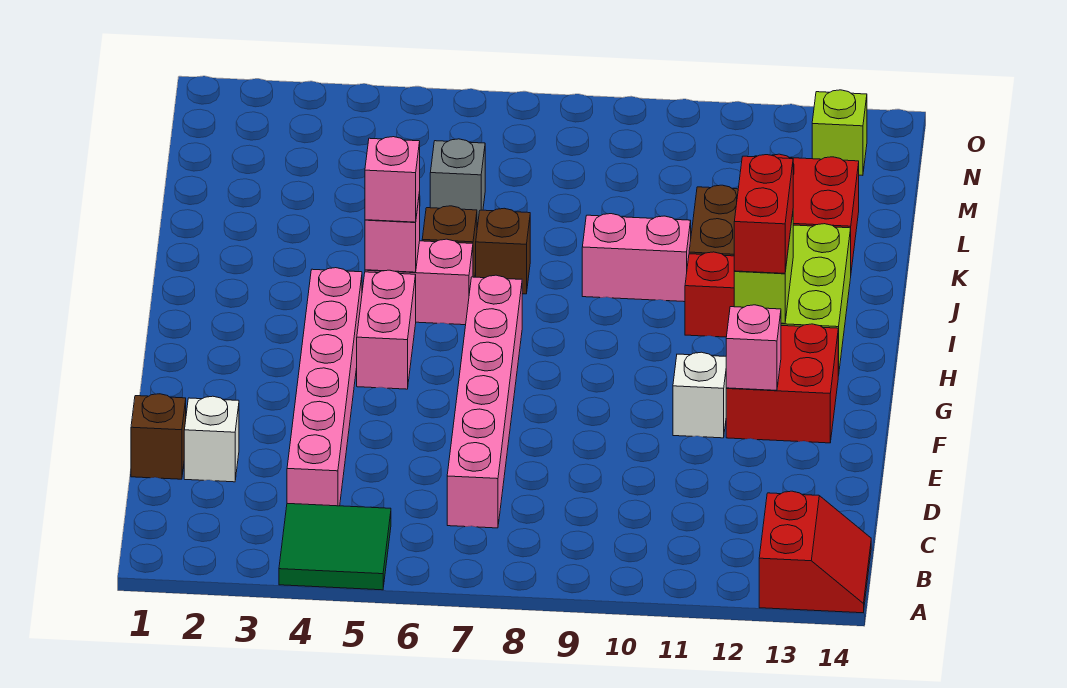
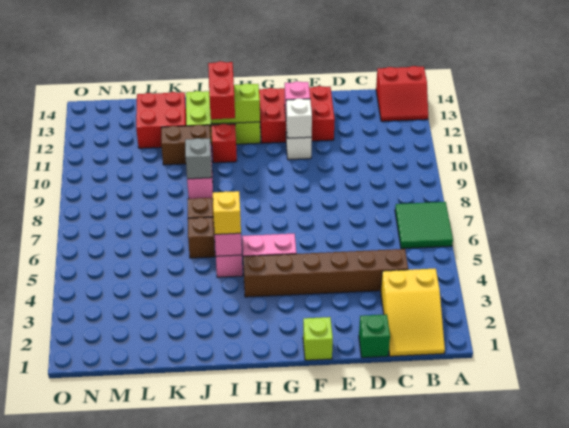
green 2x2 tile [279,503,391,590] -> green 2x2 tile moved to [395,202,453,249]
red 2x2 slope [759,491,871,613] -> red 2x2 slope turned to [376,66,428,121]
none -> yellow 2x3 slope [381,269,445,356]
pink 1x6 brick [287,268,362,506] -> brown 1x6 brick [243,249,408,297]
pink 1x6 brick [447,275,522,528] -> none
brown 1x1 brick [131,394,186,479] -> green 1x1 brick [359,314,390,358]
white 1x1 brick [184,396,239,482] -> white 1x1 brick moved to [286,98,312,138]
red 2x2 brick [726,324,838,443] -> red 2x3 brick [259,86,335,143]
red 1x2 brick [734,155,793,273] -> red 1x2 brick turned to [208,61,235,119]
pink 1x1 brick [365,137,420,222] -> yellow 1x1 brick [213,191,241,234]
grey 1x1 brick [430,139,485,224] -> grey 1x1 brick moved to [185,138,212,179]
lime 1x1 brick [812,90,867,175] -> lime 1x1 brick moved to [303,317,333,360]

